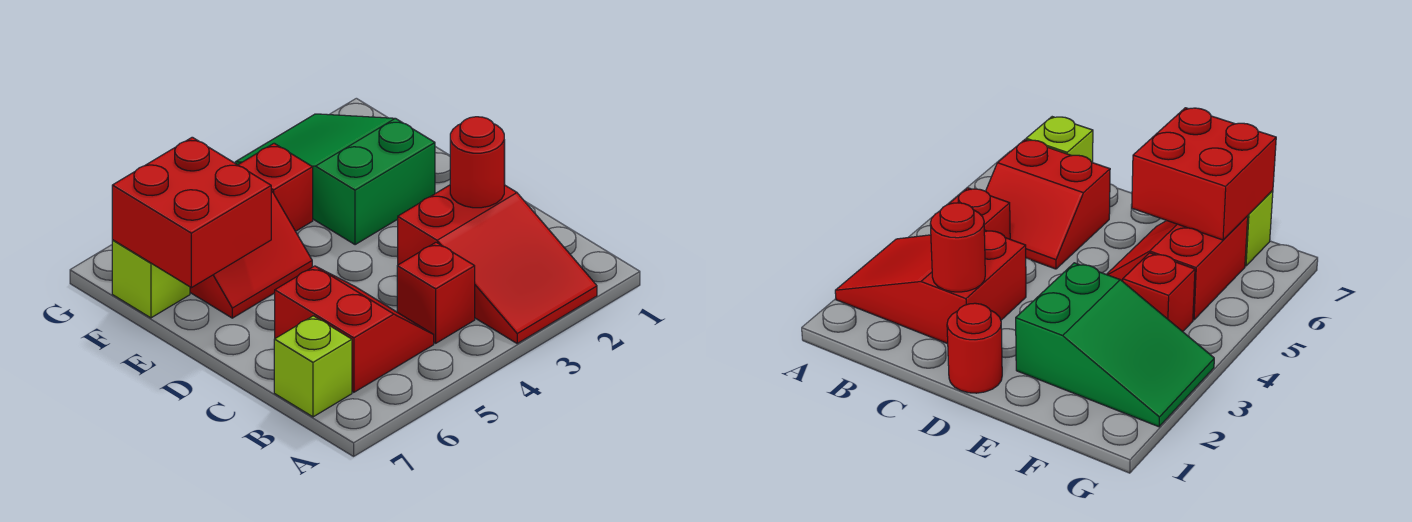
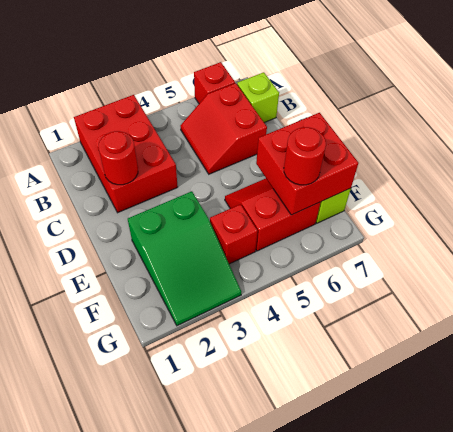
red 2x3 slope [398,185,597,343] -> red 2x3 brick [74,95,178,213]
red 1x1 brick [397,242,475,343] -> red 1x1 brick moved to [194,62,235,103]
red 1x1 round brick [947,303,1002,393] -> red 1x1 round brick moved to [284,127,326,185]

